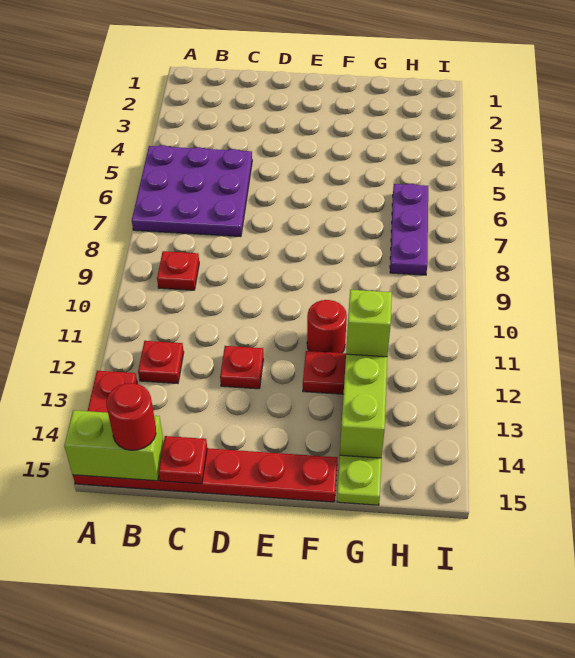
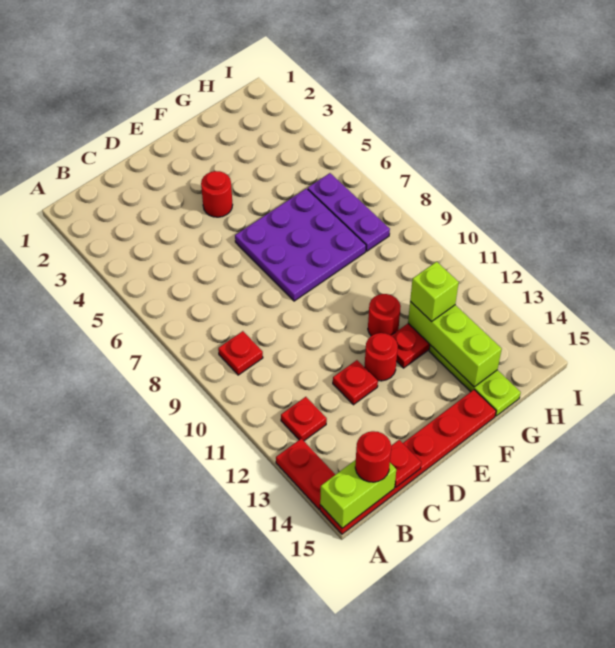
purple 3x3 plate [132,145,252,237] -> purple 3x3 plate moved to [235,189,366,301]
none -> red 1x1 round brick [201,171,233,217]
none -> red 1x1 round brick [365,333,398,381]

